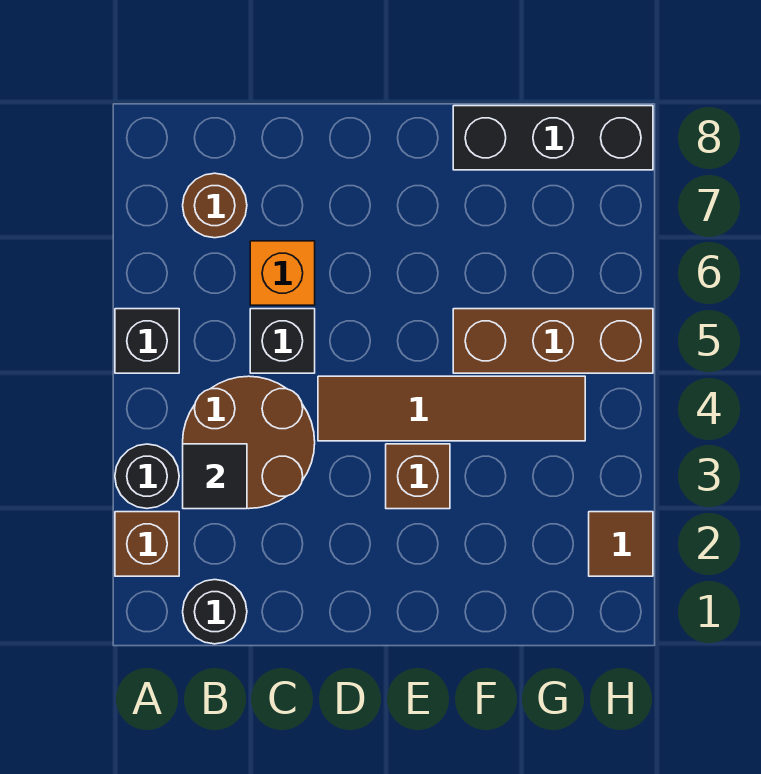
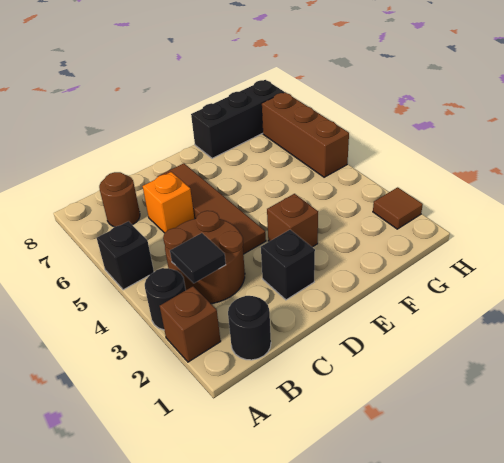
black 1x1 brick [250,309,315,373] -> black 1x1 brick moved to [261,230,315,300]
brown 1x4 tile [318,376,585,441] -> brown 1x4 tile turned to [158,163,266,254]
brown 1x3 brick [453,309,653,373] -> brown 1x3 brick turned to [262,92,349,177]

